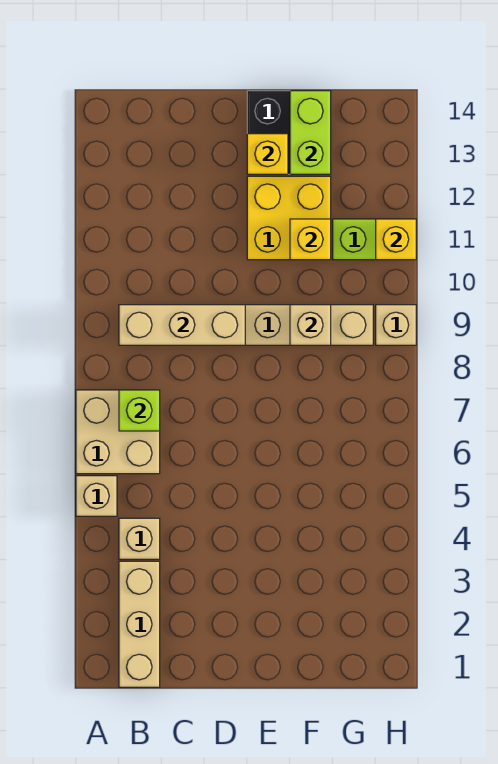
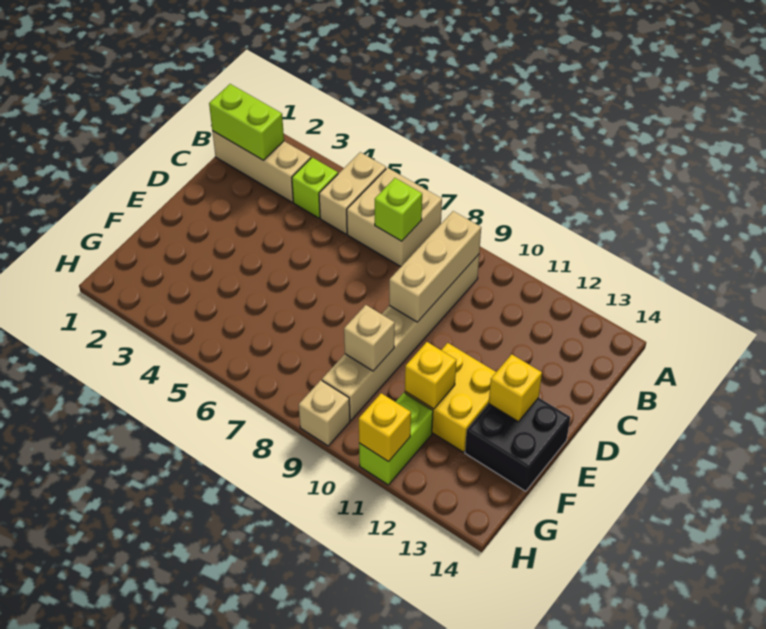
tan 1x1 brick [76,476,117,516] -> tan 1x2 brick [319,152,386,234]
tan 1x1 brick [119,518,160,559] -> lime 1x1 brick [292,157,338,218]
lime 1x2 brick [290,91,331,174] -> lime 1x2 brick moved to [209,84,284,160]

